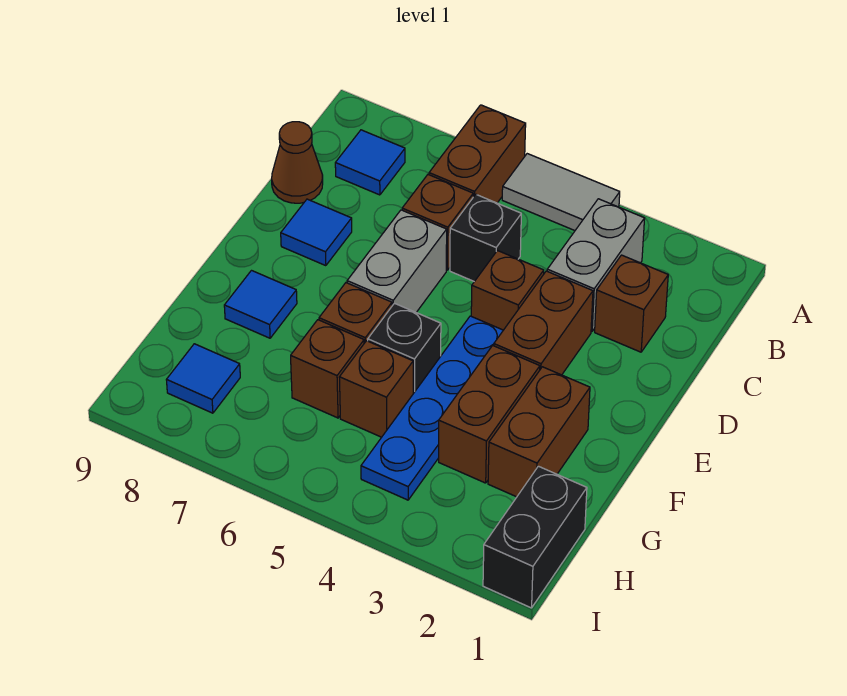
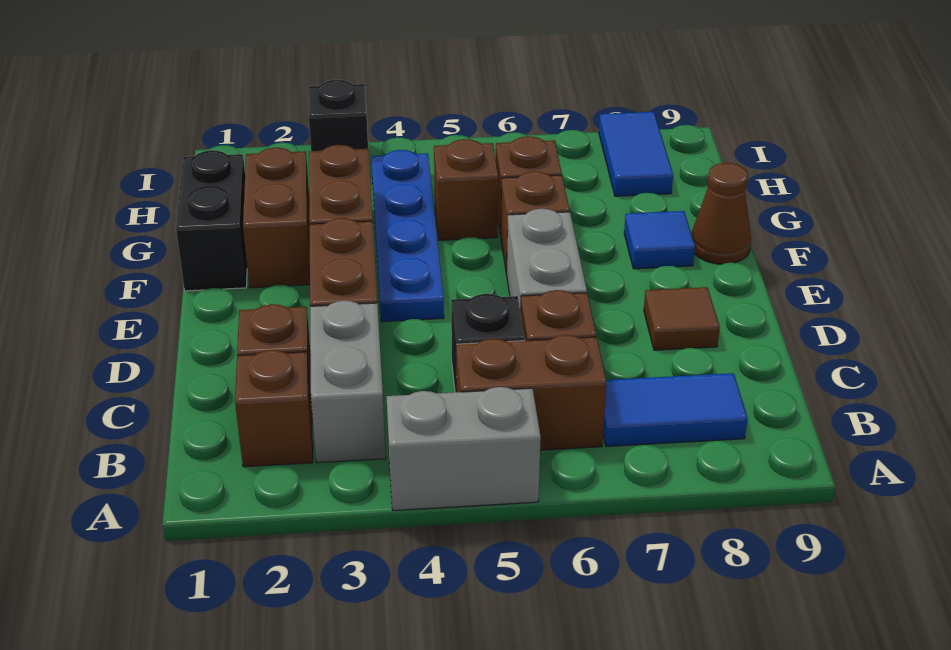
grey 1x2 tile [502,154,620,231] -> grey 1x2 brick [386,387,541,510]
brown 1x2 brick [429,105,526,203] -> brown 1x2 brick turned to [456,335,607,450]
blue 1x1 tile [335,130,405,195] -> blue 1x2 tile [603,373,748,446]
brown 1x1 cone [272,122,323,203] -> brown 1x1 cone moved to [691,163,751,264]
brown 1x1 brick [471,251,544,330] -> brown 1x1 brick moved to [235,350,313,467]
blue 1x1 tile [281,199,352,266] -> brown 1x1 tile [644,287,720,350]
black 1x1 brick [368,303,441,393] -> black 1x1 brick moved to [308,80,368,151]
black 1x2 brick [483,466,587,608] -> black 1x2 brick moved to [176,150,247,291]
blue 1x1 tile [167,344,240,413] -> blue 1x2 tile [599,112,673,196]

